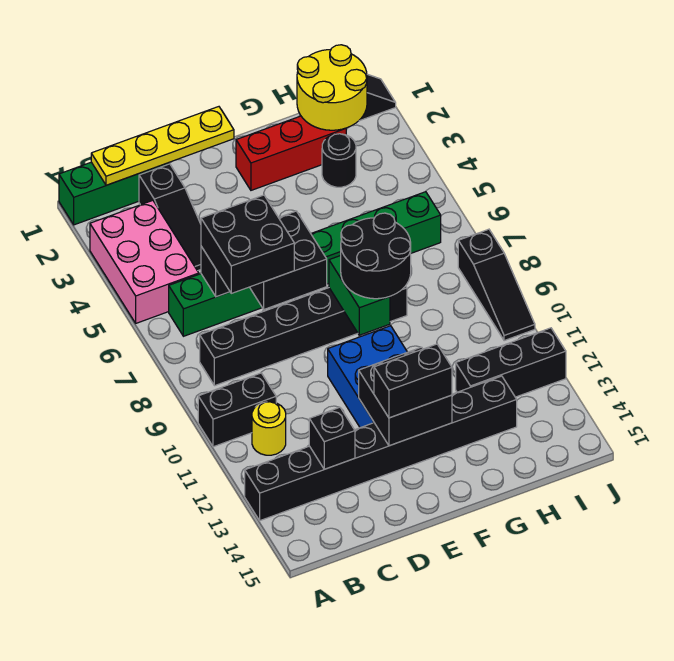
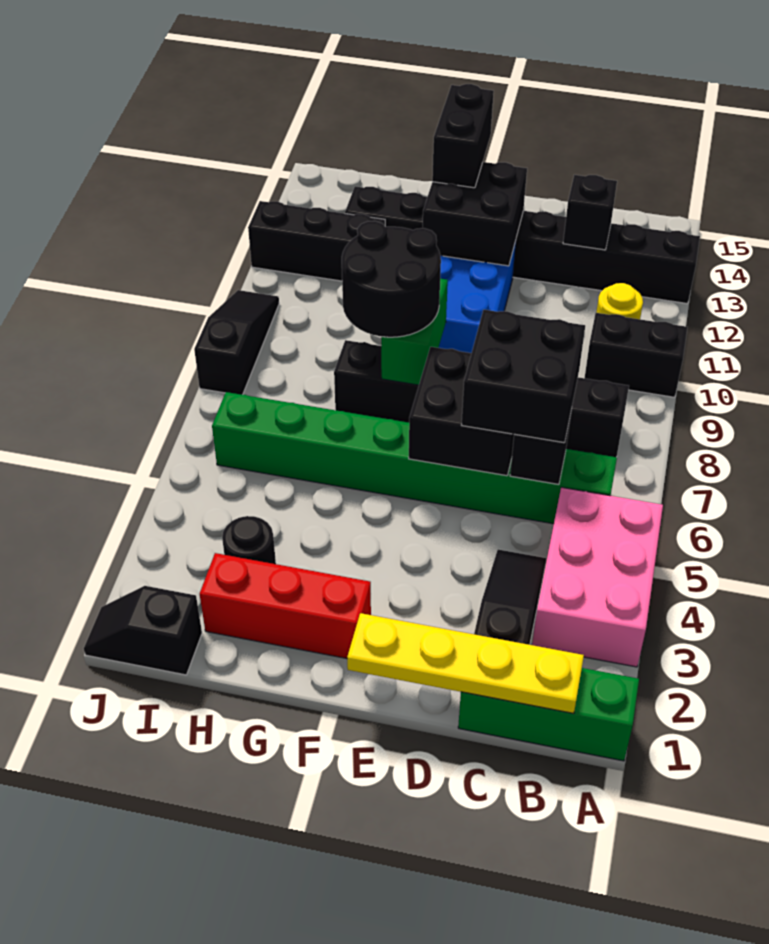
black 1x2 brick [374,344,452,418] -> black 1x2 brick turned to [432,84,494,188]
yellow 2x2 round brick [297,45,367,130] -> none

